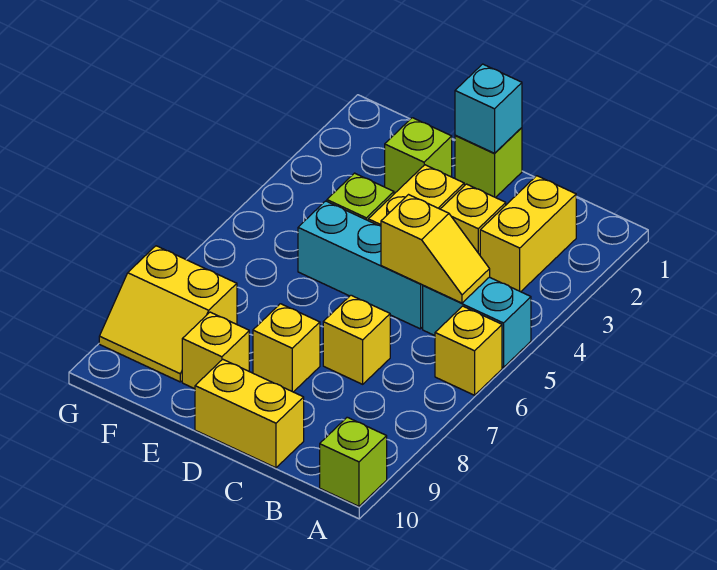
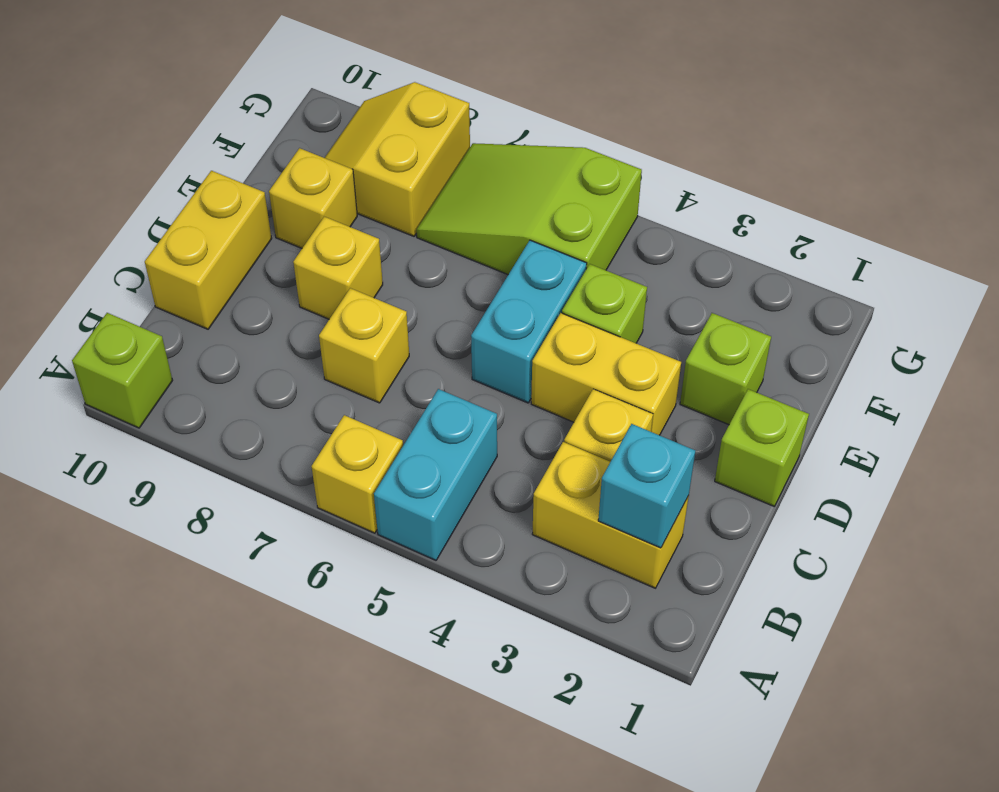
yellow 1x2 slope [381,195,490,303] -> none
cyan 1x3 brick [298,201,423,329] -> cyan 1x2 brick [471,240,587,403]
cyan 1x1 brick [455,64,522,153] -> cyan 1x1 brick moved to [598,424,695,548]
none -> lime 2x3 slope [416,143,642,275]

